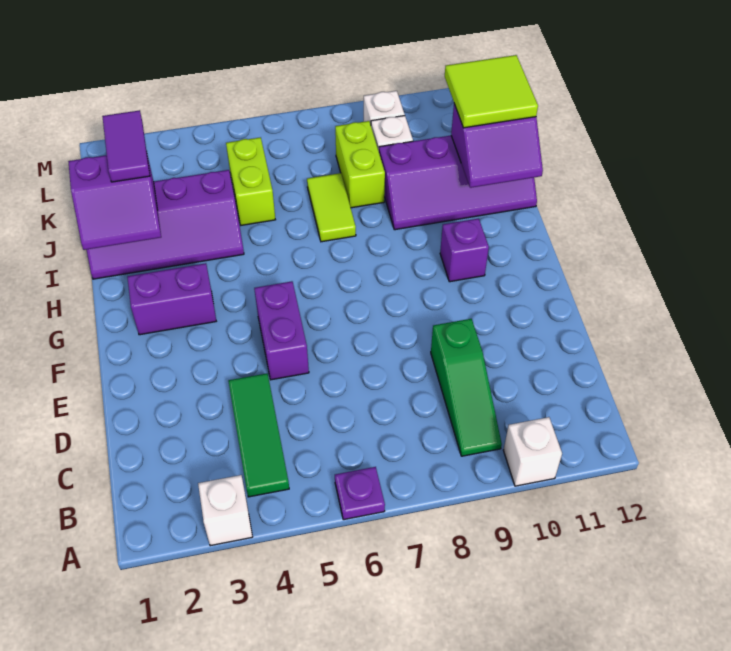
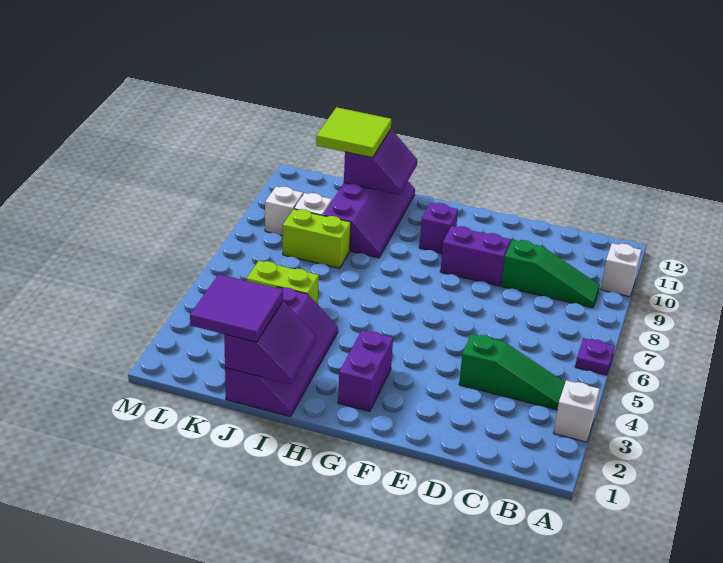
green 1x3 tile [228,373,289,497] -> green 1x3 slope [459,334,565,410]
purple 1x2 brick [254,281,309,380] -> purple 1x2 brick moved to [440,226,511,286]
lime 1x2 tile [307,173,356,242] -> none
purple 1x2 tile [102,110,150,182] -> purple 2x2 tile [190,274,283,342]

